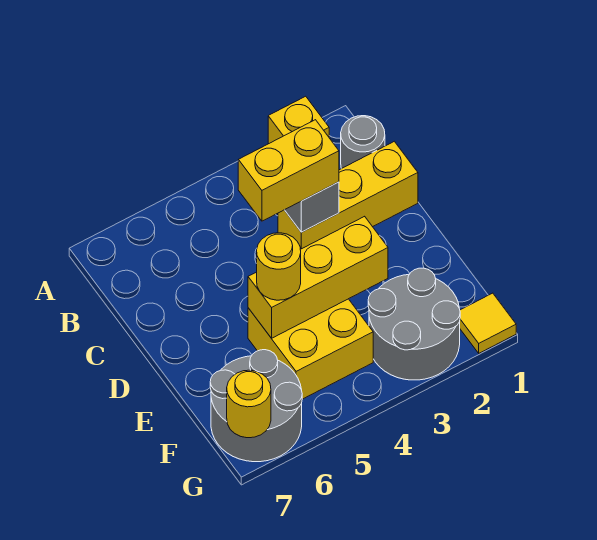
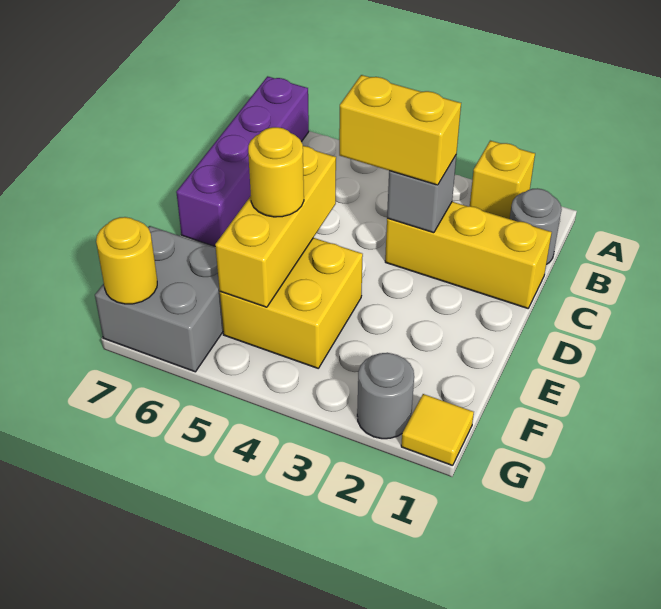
none -> purple 1x4 brick [176,76,309,246]
yellow 1x3 brick [248,216,388,338] -> yellow 1x3 brick turned to [215,146,336,307]
grey 2x2 round brick [368,268,460,380] -> grey 1x1 round brick [357,353,414,439]
grey 2x2 round brick [210,350,302,462] -> grey 2x2 brick [95,226,223,372]

